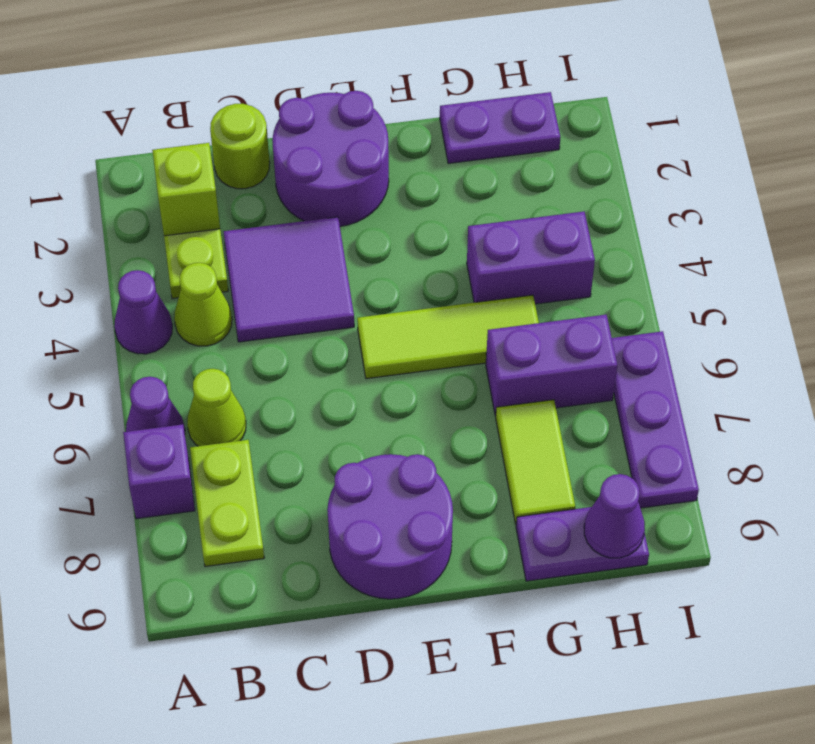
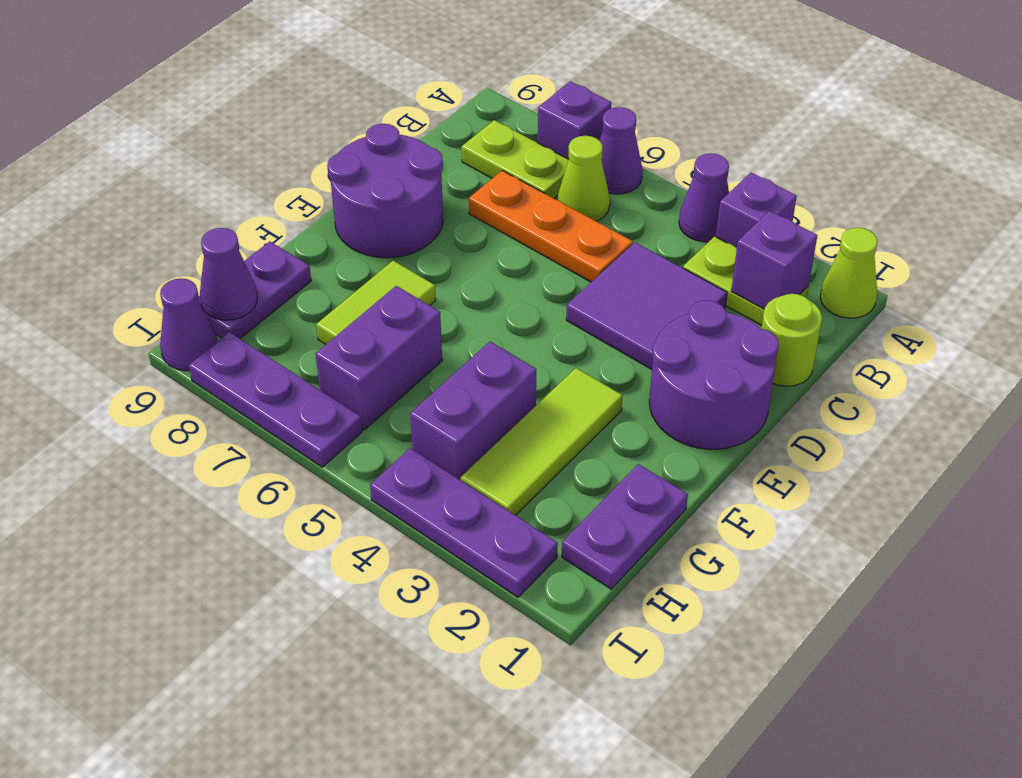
none -> purple 1x1 brick [716,173,797,248]
lime 1x1 brick [152,143,220,236] -> purple 1x1 brick [731,211,817,309]
lime 1x1 cone [174,263,232,346] -> lime 1x1 cone moved to [820,228,878,318]
none -> orange 1x3 plate [469,171,633,282]
lime 1x3 tile [357,295,539,379] -> lime 1x3 tile moved to [461,368,623,515]
lime 1x2 tile [496,400,575,524] -> lime 1x2 tile turned to [316,261,436,344]
none -> purple 1x3 plate [370,448,558,597]
none -> purple 1x1 cone [160,278,218,371]

